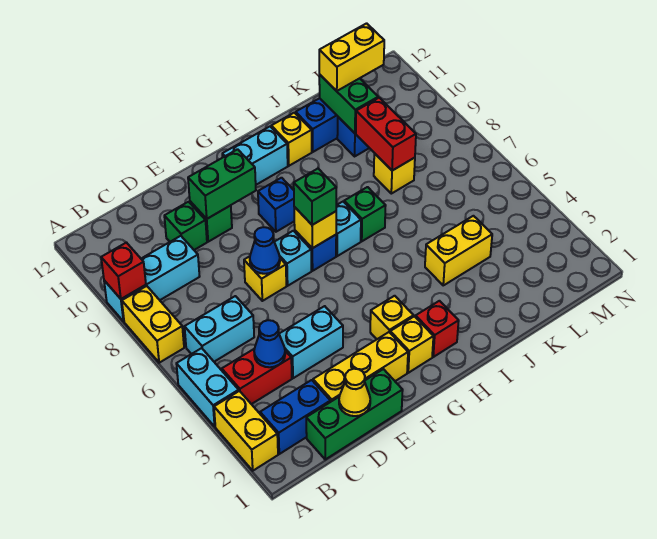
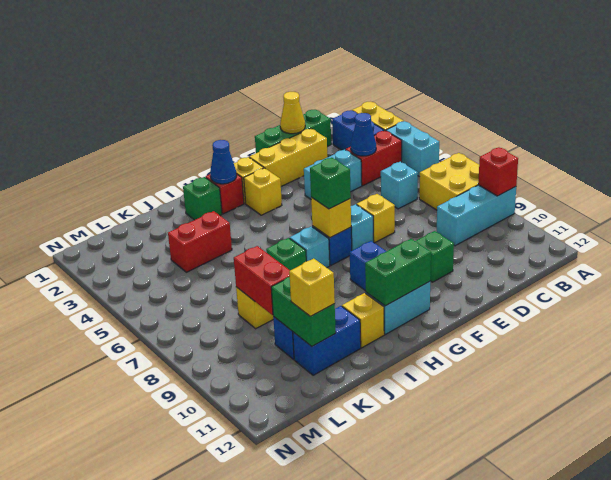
yellow 1x2 brick [122,286,184,363] -> yellow 2x2 brick [419,153,479,210]
blue 1x2 brick [260,380,330,454] -> blue 1x2 brick turned to [332,111,384,150]
cyan 1x2 brick [185,296,254,362] -> cyan 1x1 brick [381,162,418,209]
green 1x1 brick [164,202,207,250] -> green 1x1 brick moved to [183,177,222,220]
blue 1x1 cone [250,227,280,274] -> blue 1x1 cone moved to [210,140,237,184]
green 1x2 brick [188,149,256,219] -> green 1x2 brick moved to [365,239,431,306]
yellow 1x2 brick [425,216,492,285] -> red 1x2 brick [168,211,232,272]
yellow 1x2 brick [319,23,384,91] -> yellow 1x1 brick [289,259,335,316]

